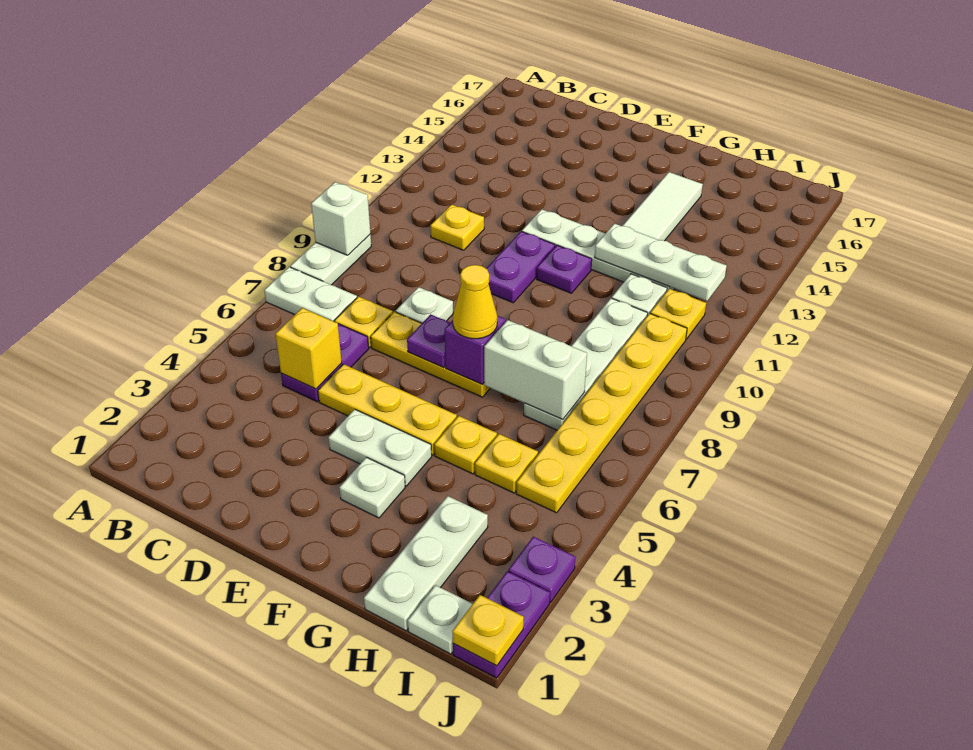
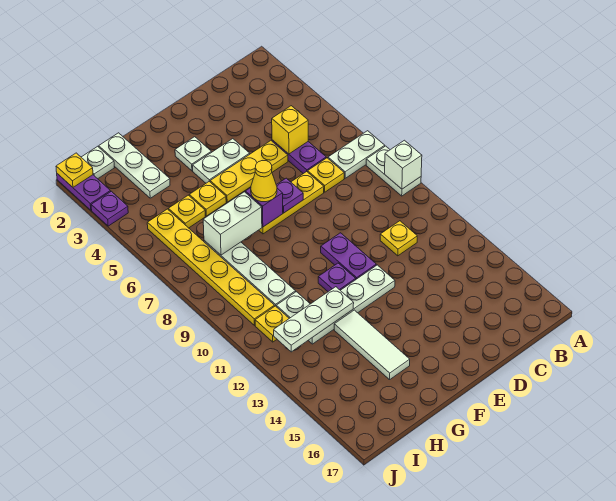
white 1x1 plate [396,287,453,323] -> none

